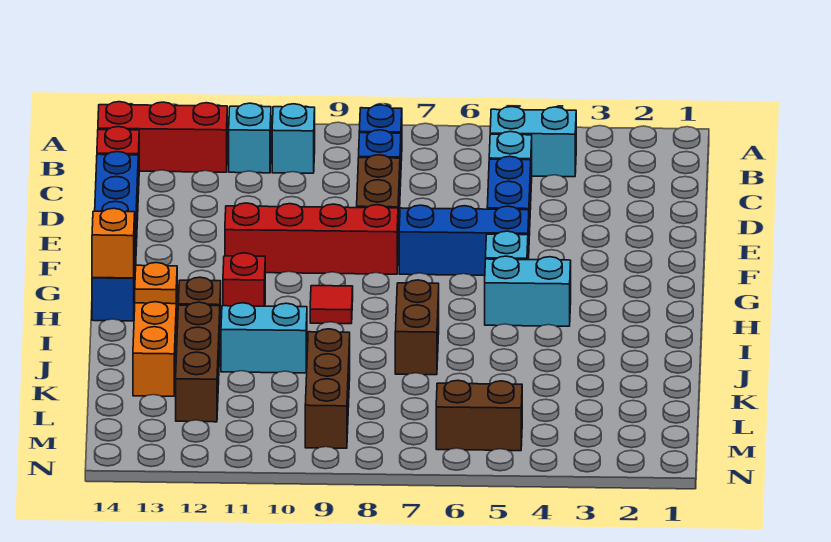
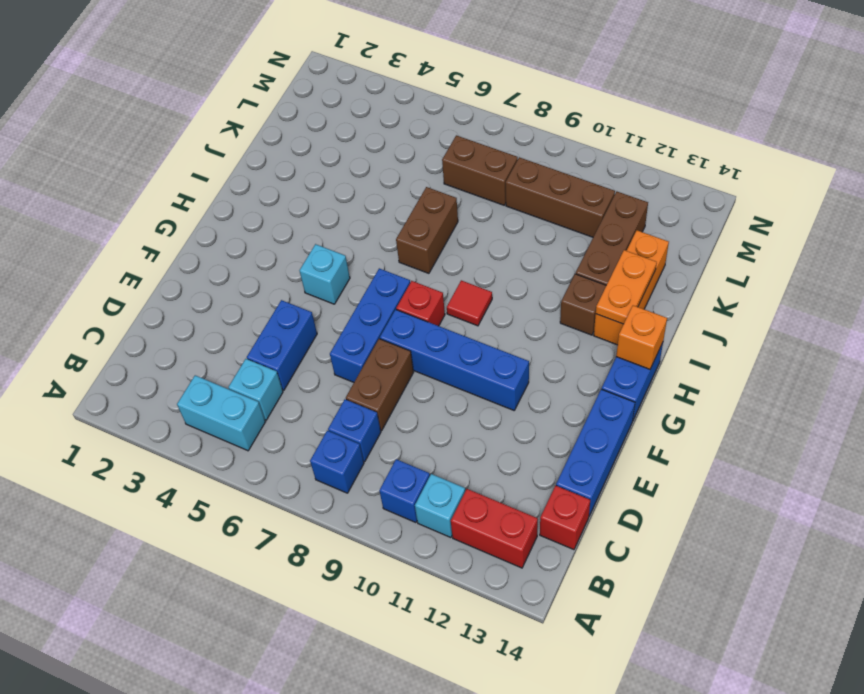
cyan 1x1 brick [272,104,315,173] -> blue 1x1 brick [379,459,430,523]
red 1x3 brick [98,102,227,172] -> red 1x2 brick [451,489,538,568]
blue 1x3 brick [399,205,529,275] -> blue 1x3 brick turned to [330,268,410,382]
red 1x4 brick [225,203,398,274] -> blue 1x4 brick [380,310,529,410]
cyan 1x2 brick [485,256,571,326] -> none
red 1x1 brick [223,253,265,306] -> red 1x1 brick moved to [396,281,445,326]
orange 1x1 plate [135,263,177,304] -> orange 1x2 plate [596,250,657,324]
cyan 1x2 brick [221,303,307,373] -> none
brown 1x3 brick [305,329,350,448] -> brown 1x3 brick turned to [506,157,615,237]
brown 1x2 brick [436,380,522,451] -> brown 1x2 brick moved to [442,135,518,205]

